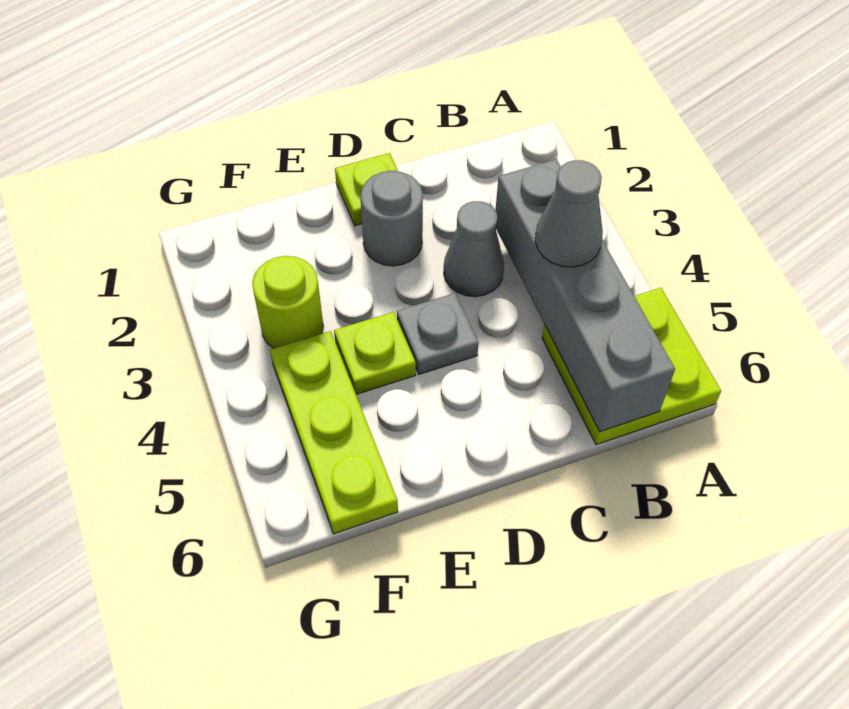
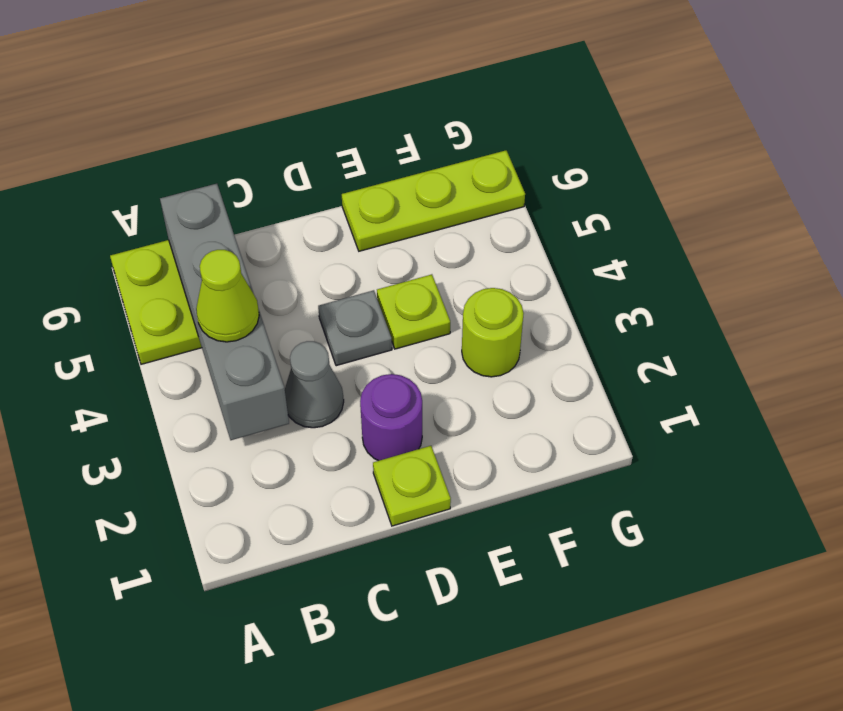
grey 1x1 cone [535,160,603,267] -> lime 1x1 cone [196,250,259,342]
grey 1x1 round brick [360,171,423,266] -> purple 1x1 round brick [360,374,422,461]
lime 1x3 plate [270,331,398,534] -> lime 1x3 plate turned to [342,150,525,251]

